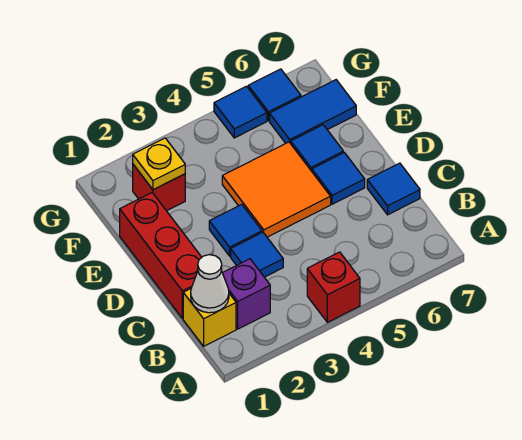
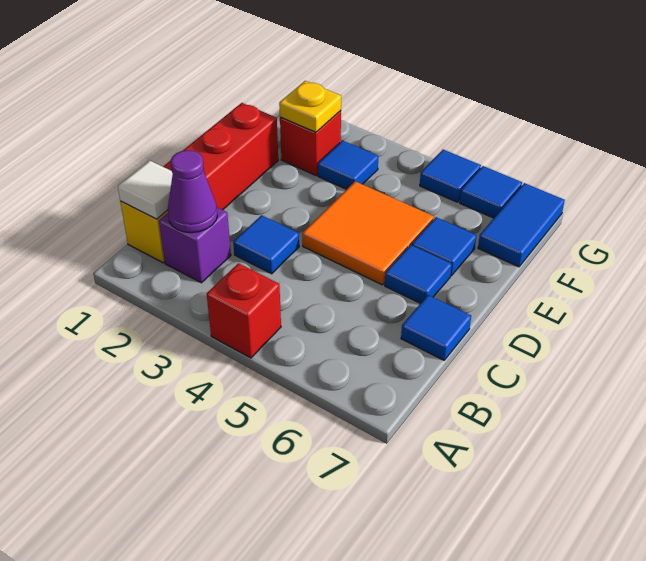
white 1x1 cone [191,255,229,313] -> white 1x1 tile [118,161,173,219]
none -> purple 1x1 cone [168,150,217,233]
blue 1x1 tile [209,204,262,256] -> blue 1x1 tile moved to [318,141,378,189]
blue 1x2 tile [270,80,356,144] -> blue 1x2 tile turned to [478,183,565,267]

